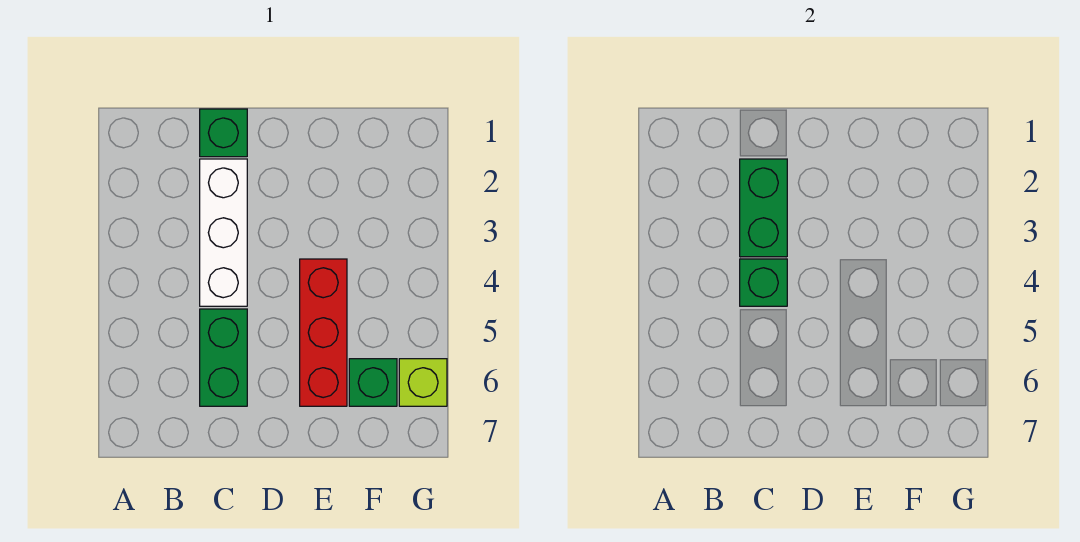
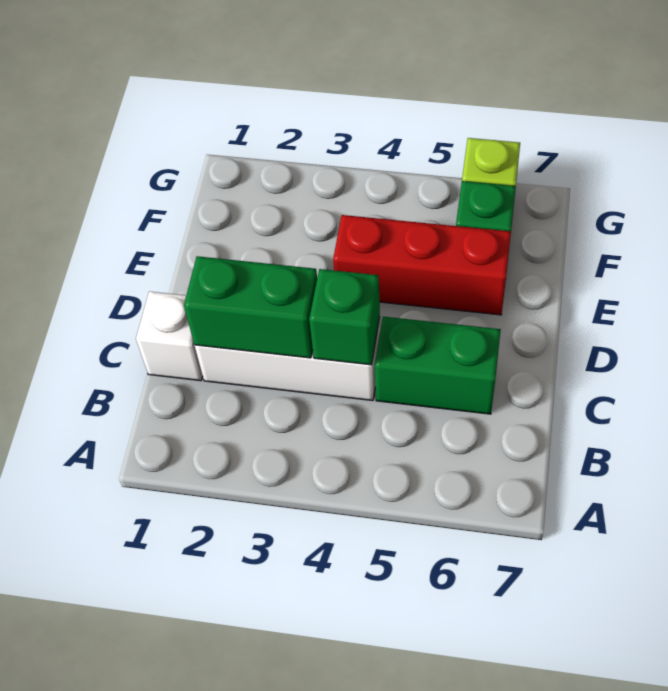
green 1x1 brick [200,109,247,157] -> white 1x1 brick [136,291,203,381]

